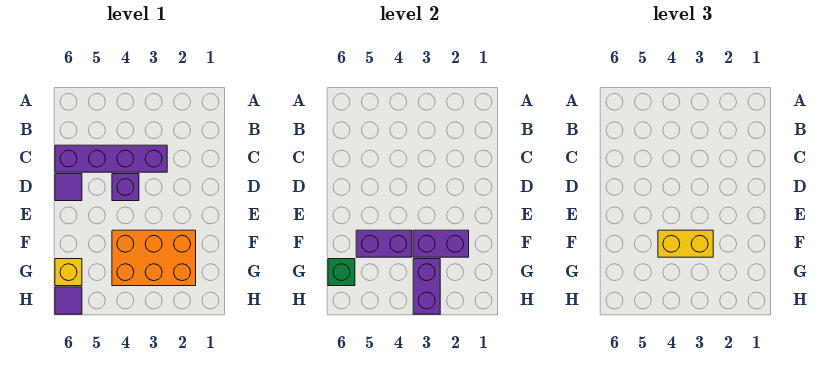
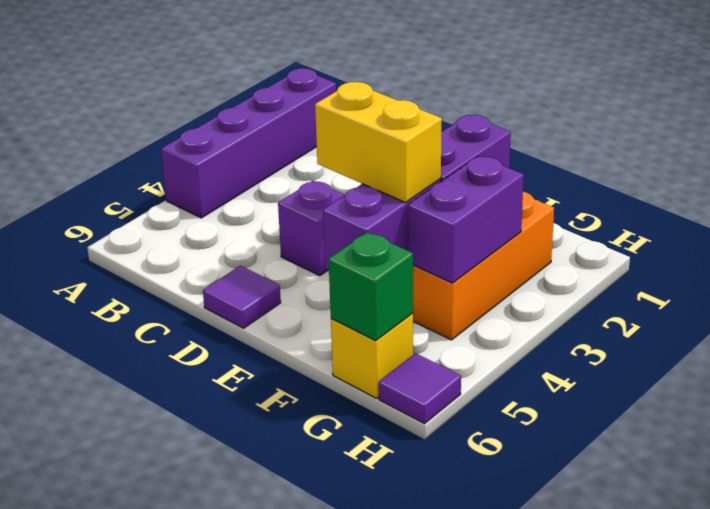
purple 1x4 brick [55,145,167,172] -> purple 1x4 brick moved to [161,68,336,218]
yellow 1x2 brick [658,230,713,257] -> yellow 1x2 brick turned to [315,82,442,203]
purple 1x2 brick [413,259,440,314] -> purple 1x2 brick turned to [408,156,524,283]

